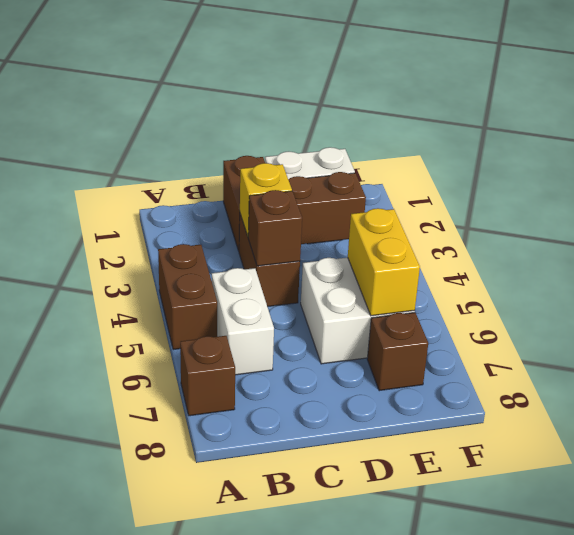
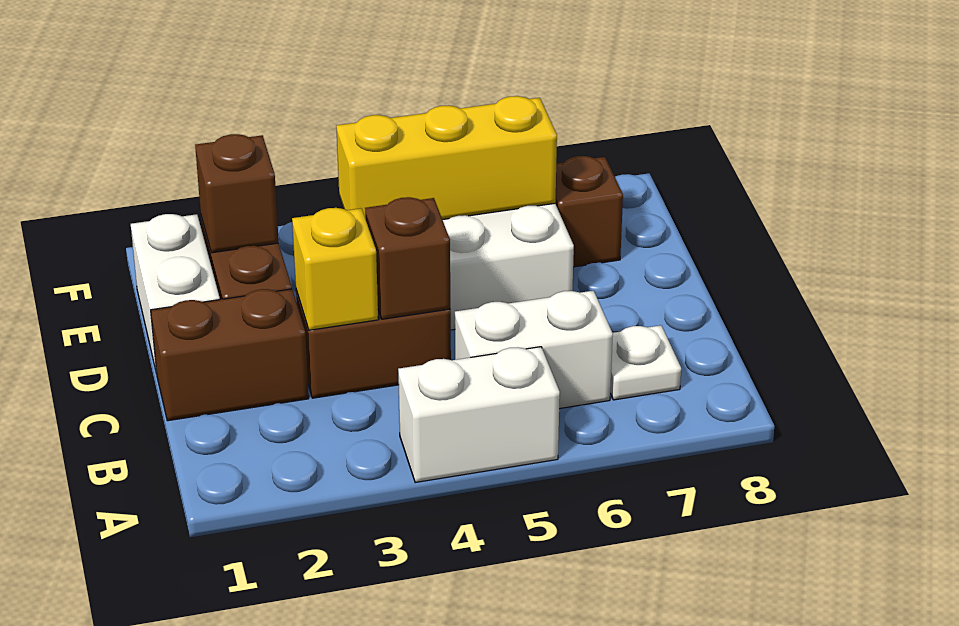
brown 1x2 brick [158,244,217,350] -> white 1x2 brick [398,347,560,483]
brown 1x1 brick [180,336,235,416] -> brown 1x1 brick moved to [195,134,279,253]
none -> white 1x1 plate [610,325,681,400]
yellow 1x2 brick [348,208,420,316] -> yellow 1x3 brick [336,96,557,220]

